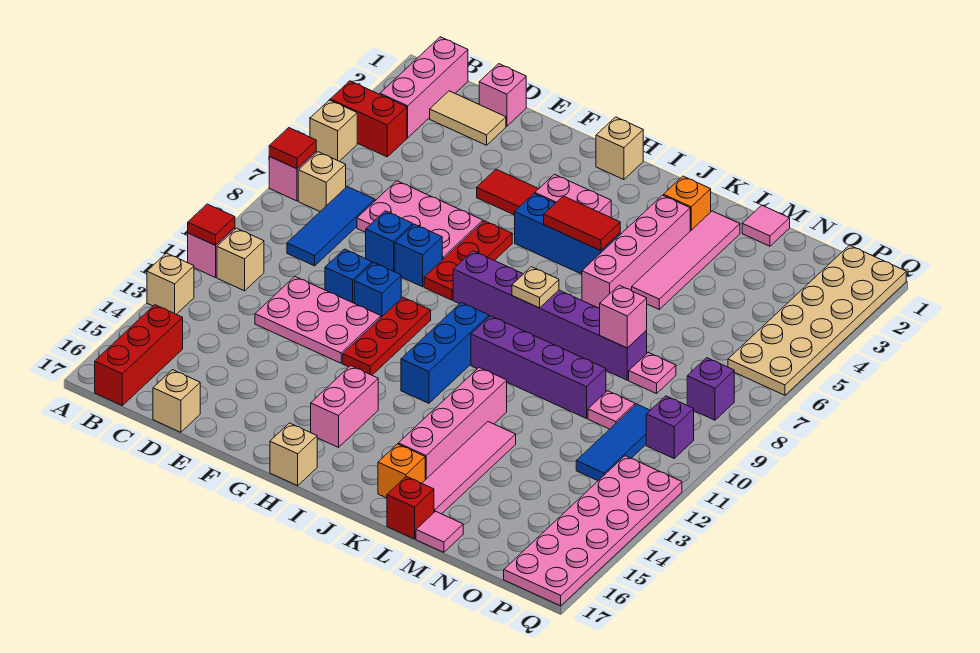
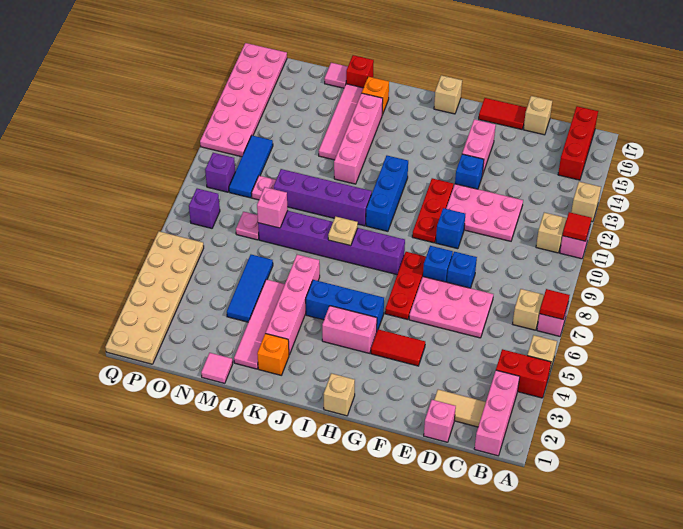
blue 1x3 tile [287,187,375,266] -> blue 1x3 tile moved to [227,255,273,322]
blue 1x1 brick [325,249,372,303] -> blue 1x1 brick moved to [455,154,484,189]
pink 1x2 brick [311,366,378,447] -> pink 1x2 brick moved to [462,119,496,175]
red 1x2 tile [544,196,620,251] -> red 1x2 tile moved to [479,98,527,129]

